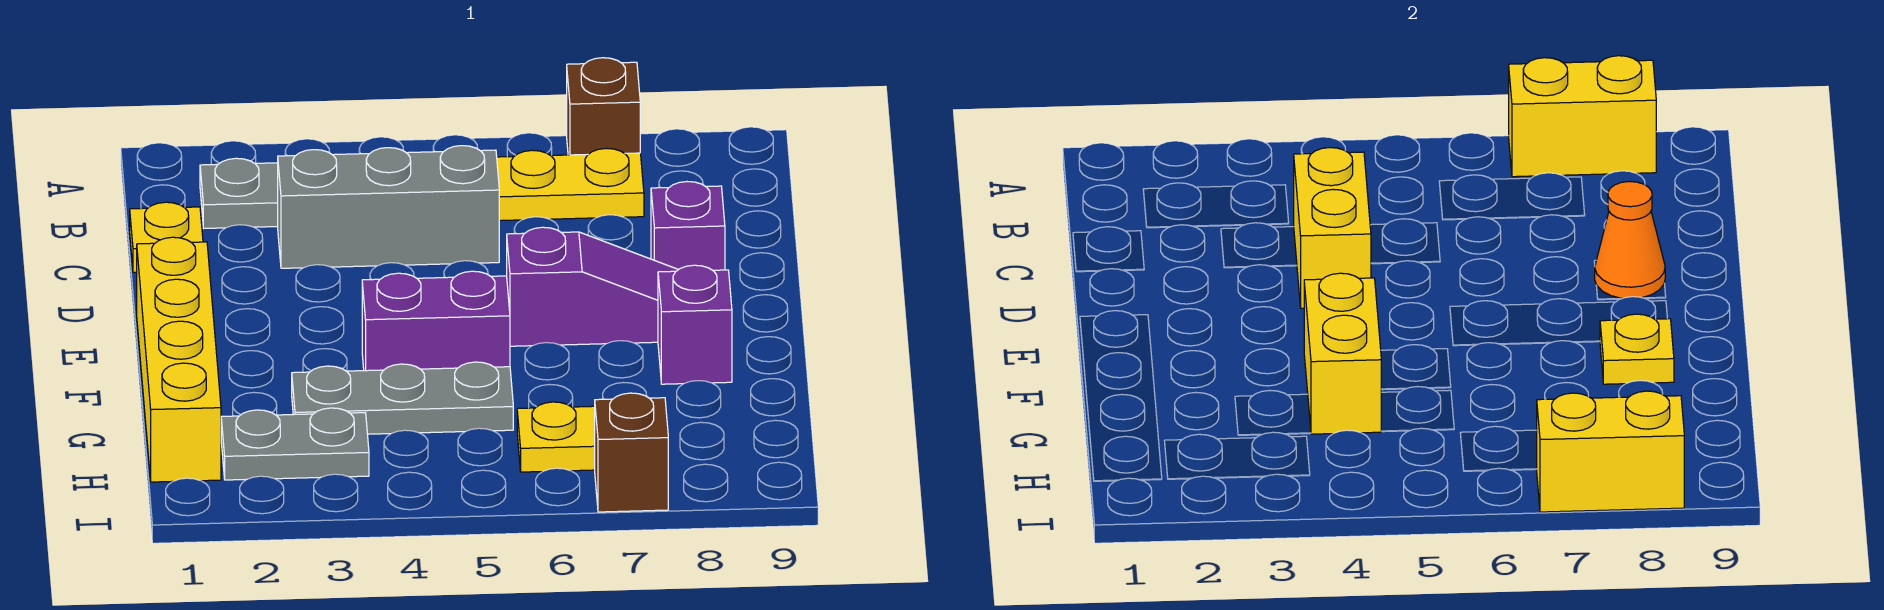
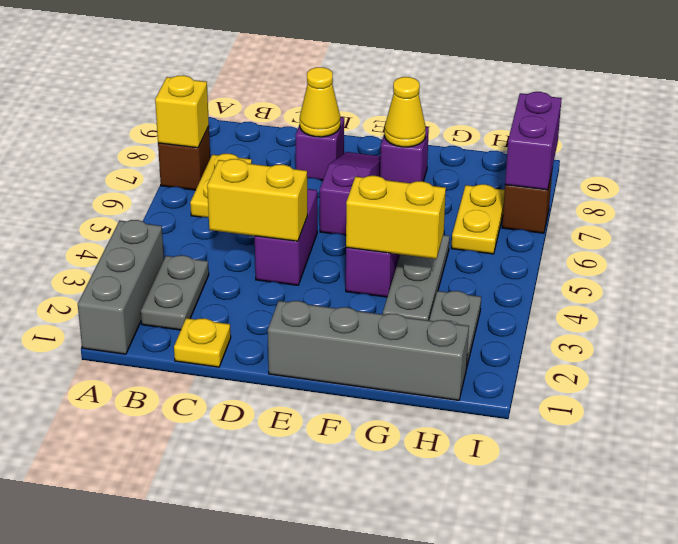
yellow 1x2 brick [1509,56,1656,177] -> yellow 1x1 brick [155,75,209,148]
grey 1x3 brick [278,146,499,268] -> grey 1x3 brick moved to [78,220,164,354]
none -> purple 1x2 brick [255,189,317,285]
orange 1x1 cone [1595,182,1665,298] -> yellow 1x1 cone [300,67,340,137]
yellow 1x4 brick [137,237,221,482] -> grey 1x4 brick [268,301,469,400]
yellow 1x1 plate [1600,314,1674,384] -> yellow 1x1 cone [384,77,426,147]
yellow 1x2 brick [1537,391,1684,512] -> purple 1x2 brick [505,92,562,190]

